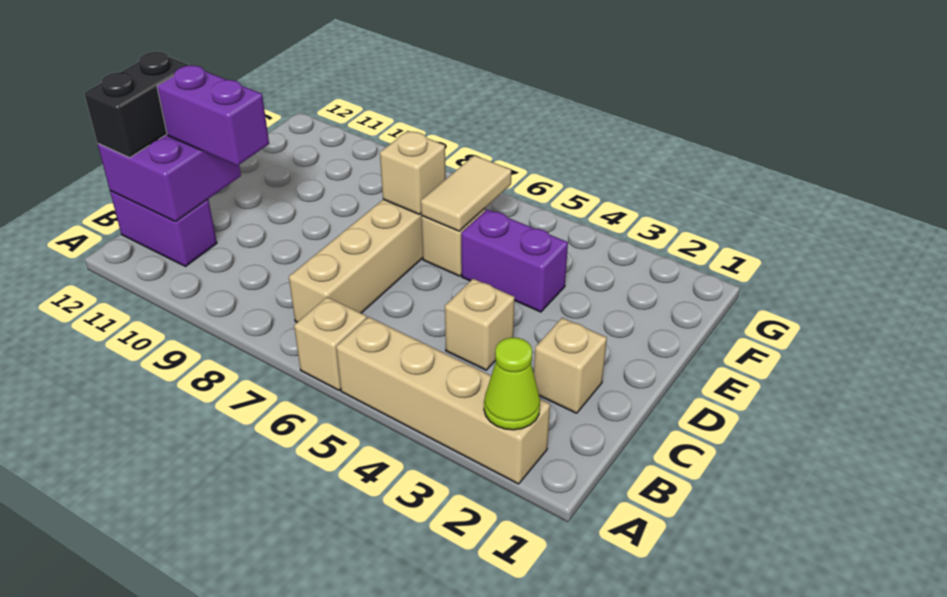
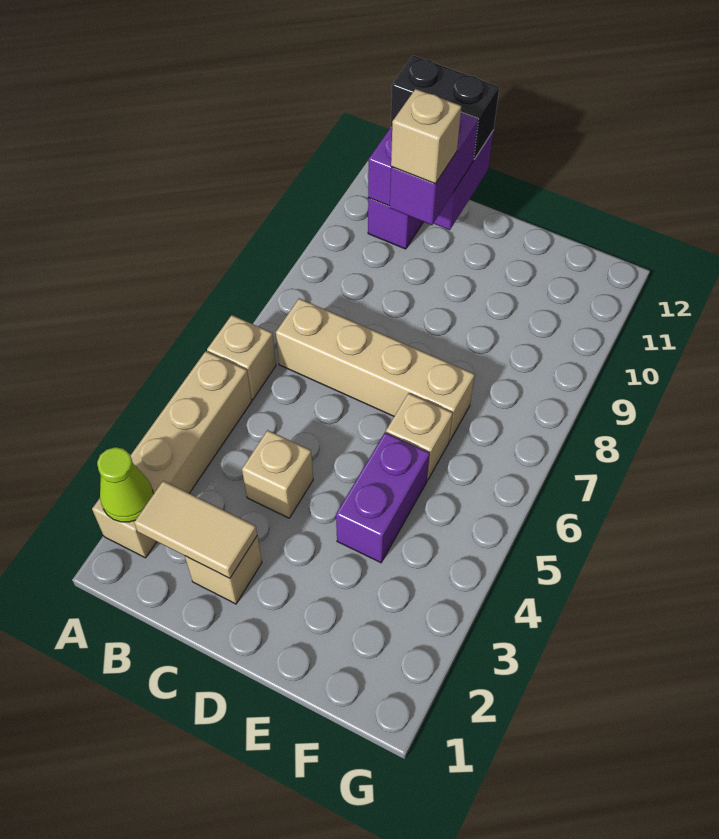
tan 1x2 tile [421,155,511,231] -> tan 1x2 tile moved to [134,481,257,578]
tan 1x1 brick [380,131,446,215] -> tan 1x1 brick moved to [391,89,461,184]

